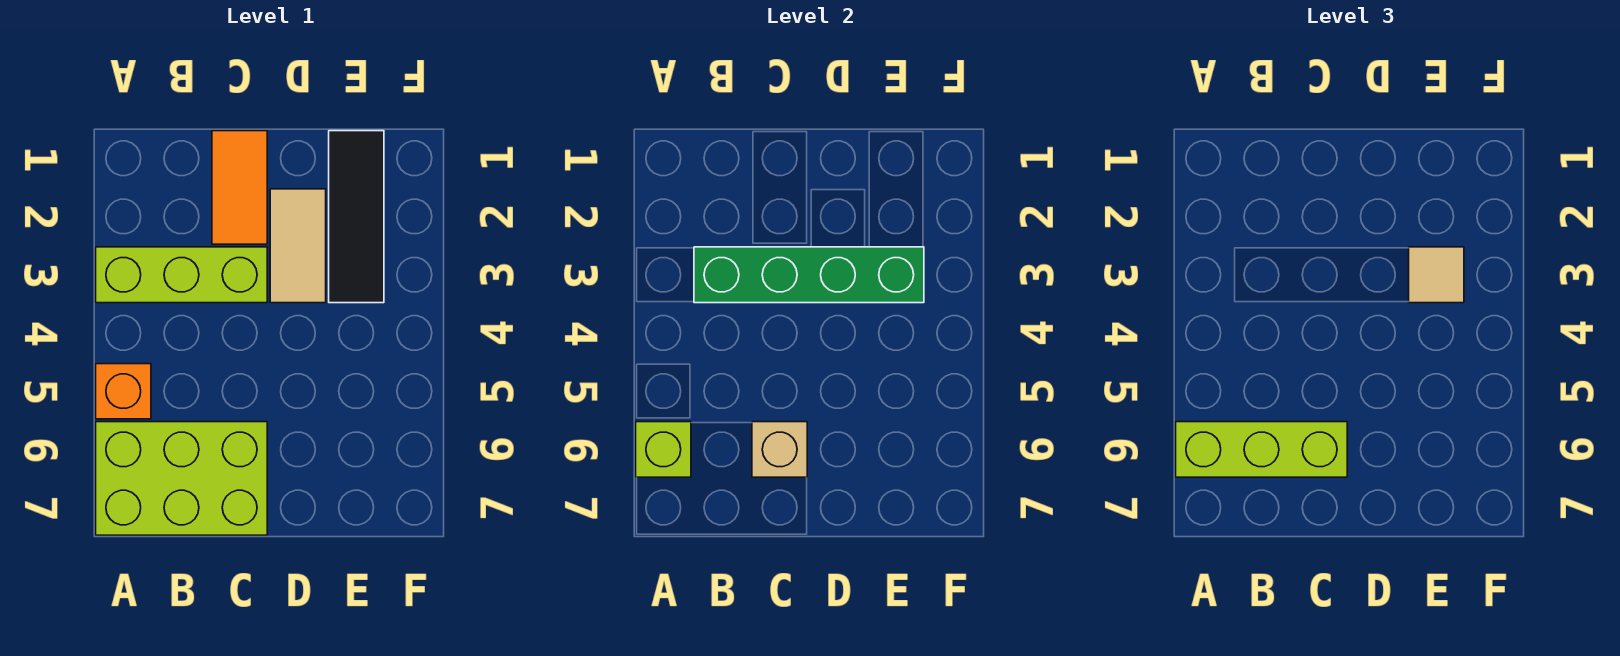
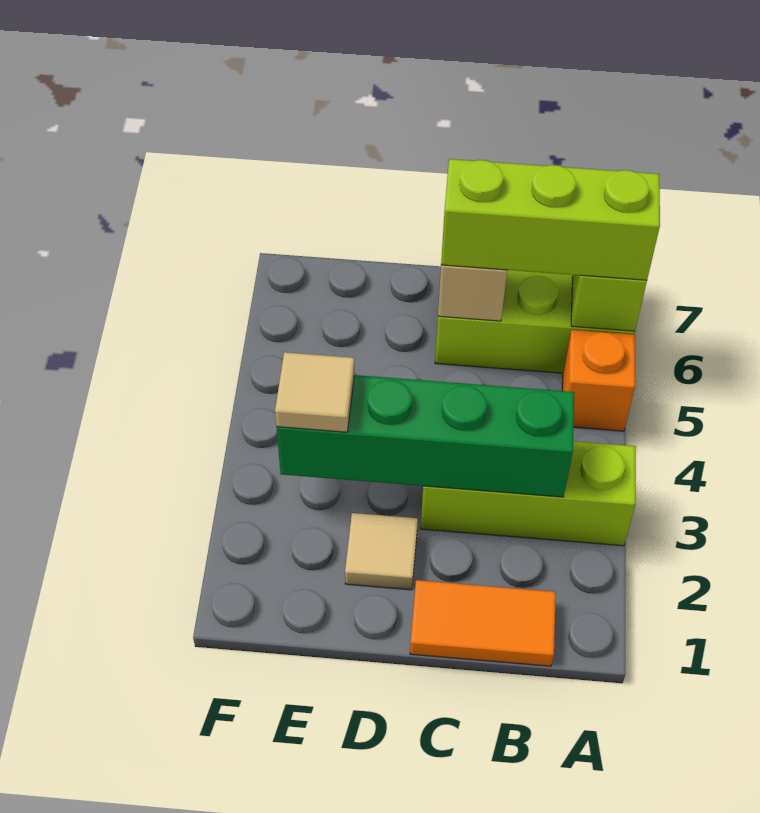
orange 1x2 tile [212,131,267,244] -> orange 1x2 tile turned to [410,580,556,666]
tan 1x2 tile [270,189,326,303] -> tan 1x1 tile [345,513,418,590]
black 1x3 tile [329,131,384,303] -> none

